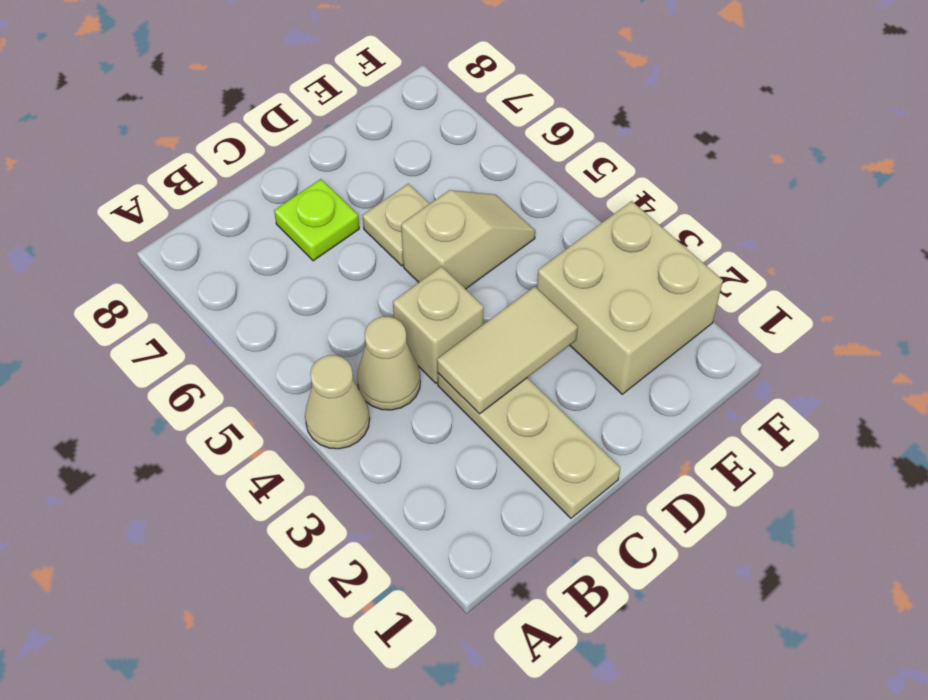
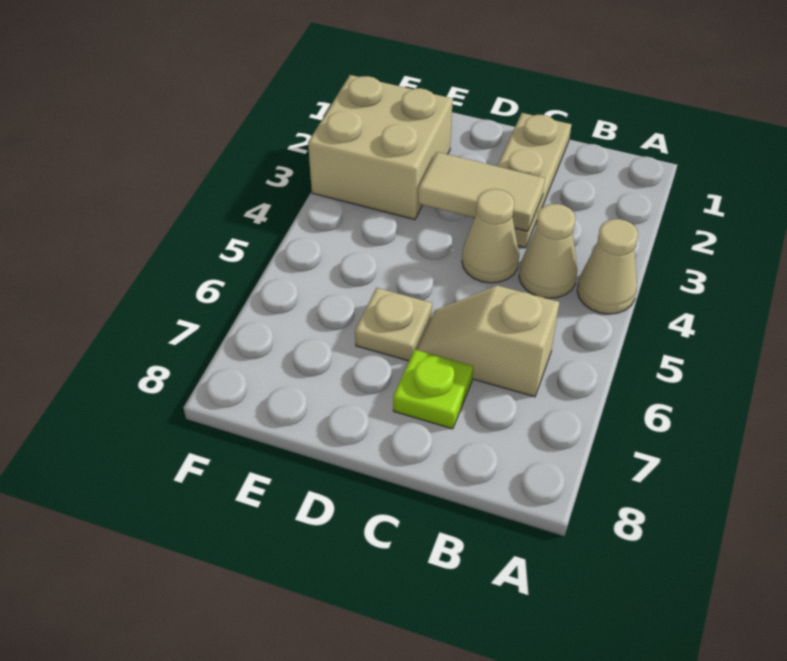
tan 1x1 brick [393,267,484,383] -> tan 1x1 cone [462,189,519,283]
tan 1x2 slope [401,190,535,289] -> tan 1x2 slope moved to [417,286,559,397]

